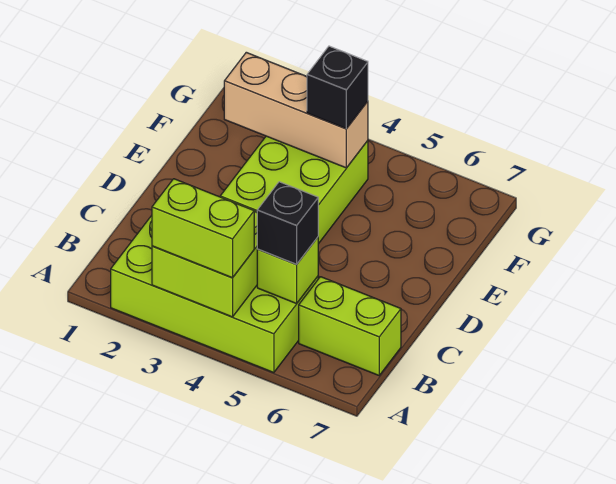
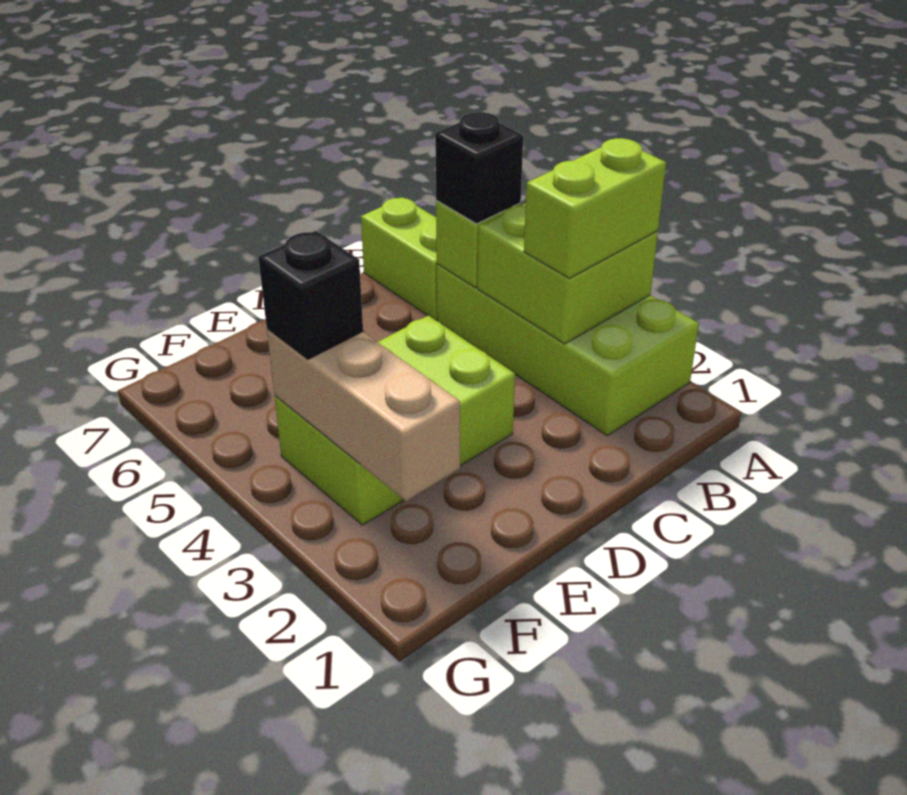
lime 1x2 brick [152,179,254,278] -> lime 1x2 brick turned to [524,138,666,278]

